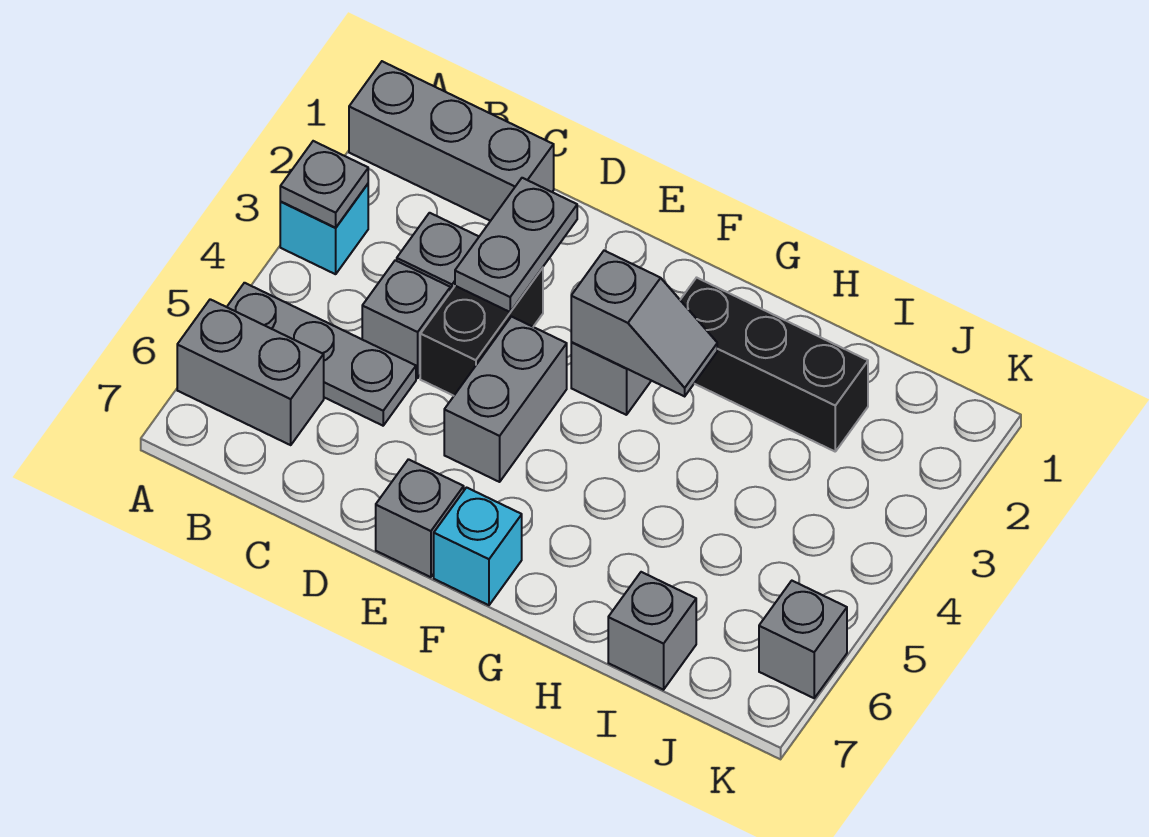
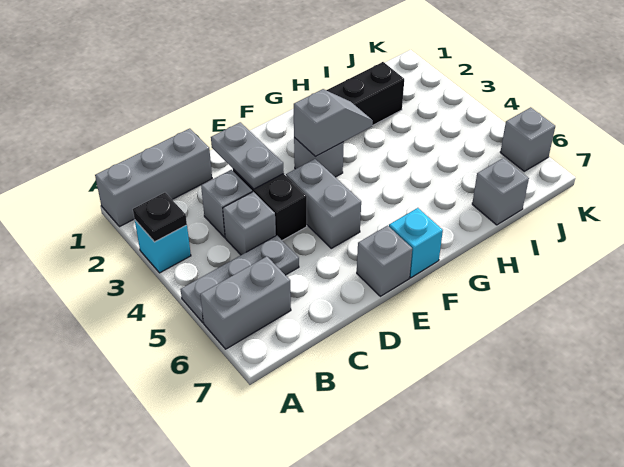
grey 1x1 plate [280,141,368,228] -> black 1x1 plate [133,193,187,242]

